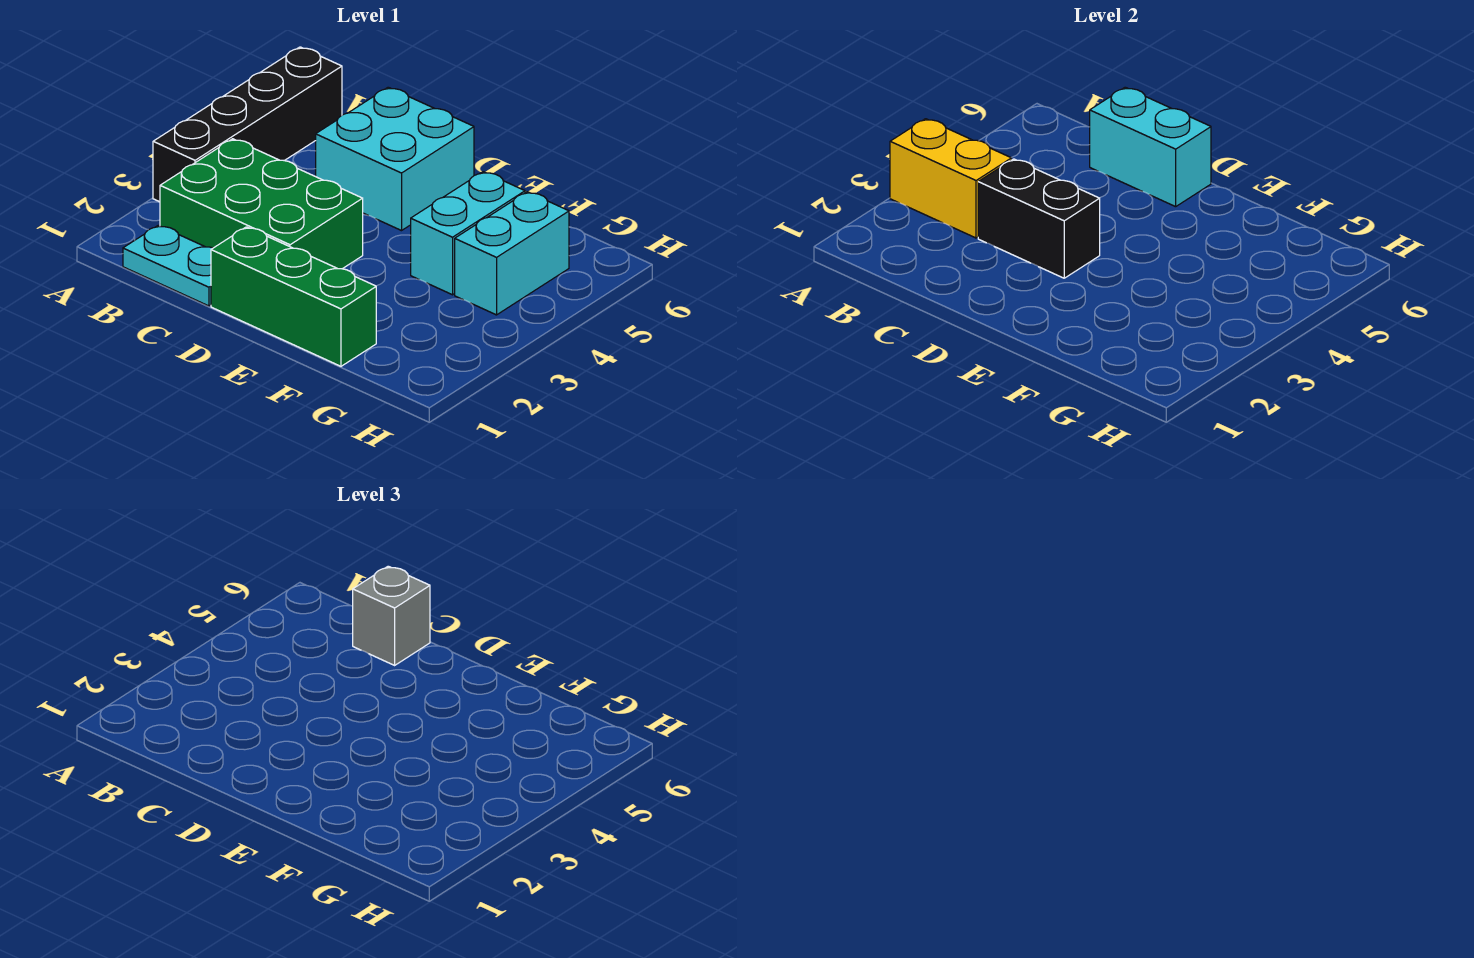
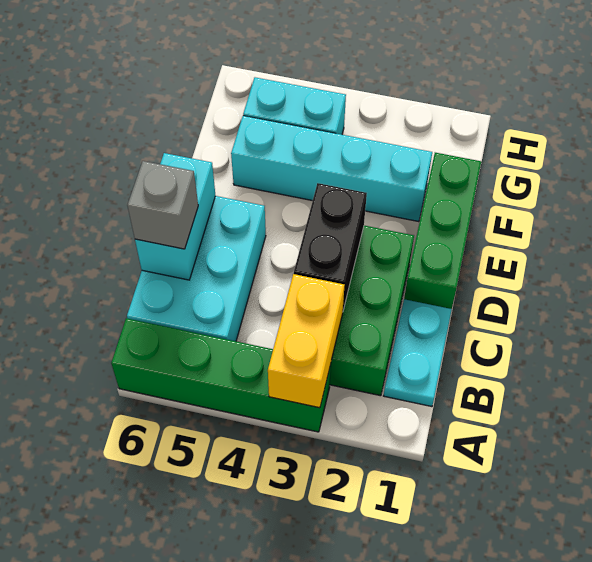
black 1x4 brick [153,47,342,202] -> green 1x4 brick [111,318,331,432]
cyan 2x2 brick [316,87,474,231] -> cyan 2x3 brick [127,196,266,341]
cyan 1x2 brick [411,172,525,295] -> cyan 1x4 brick [231,116,432,222]

